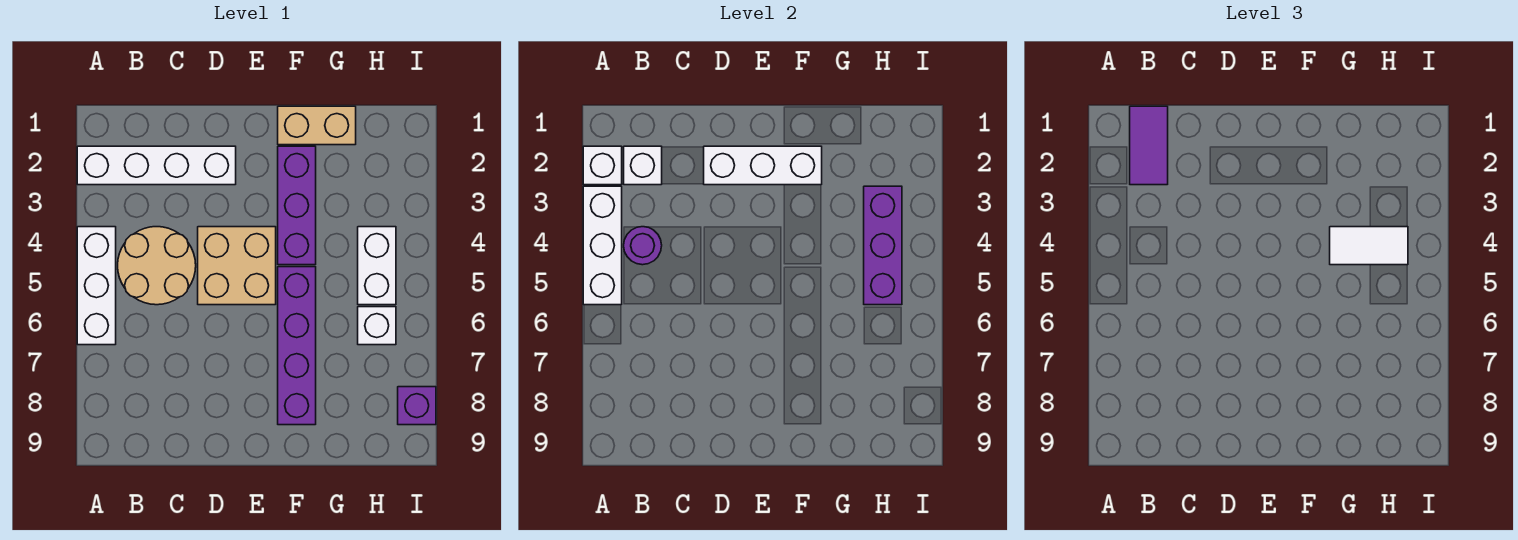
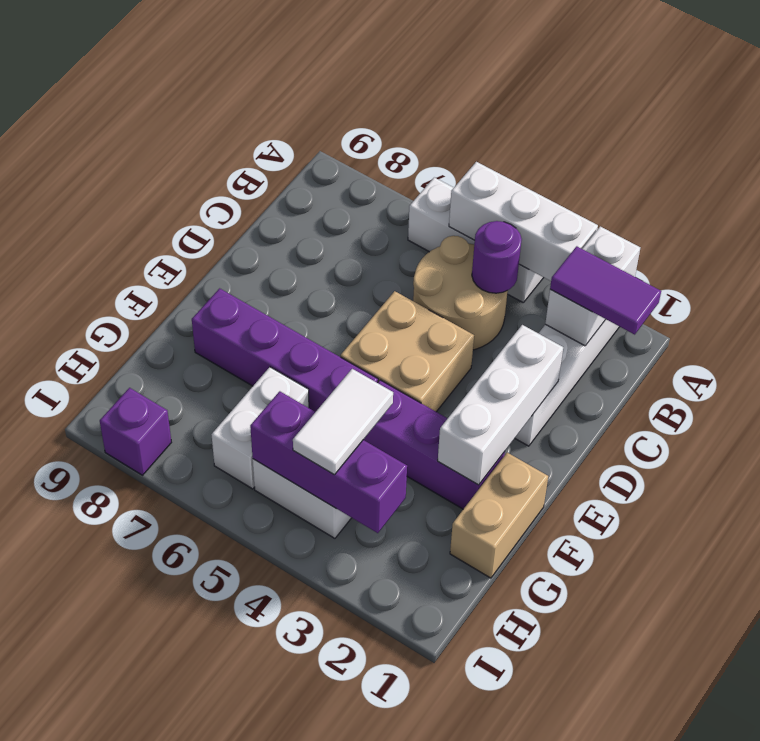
white 1x1 brick [358,307,396,345] -> white 1x2 brick [211,367,309,489]

